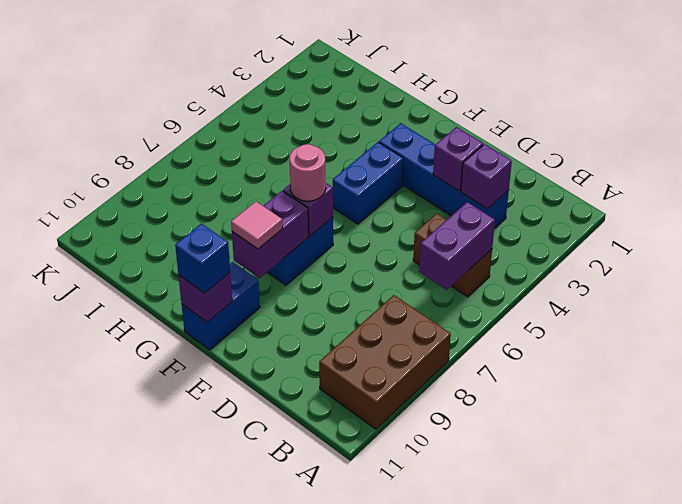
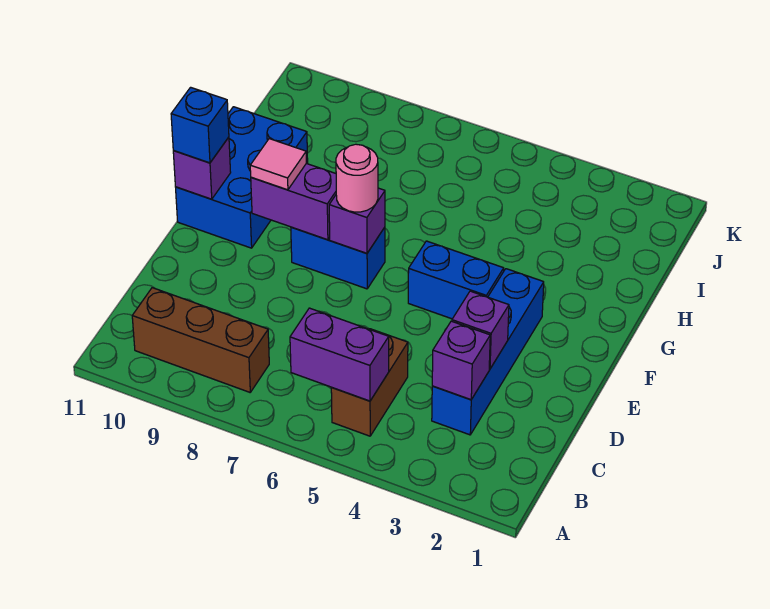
brown 2x3 brick [319,295,451,429] -> brown 1x3 brick [132,288,269,392]
blue 1x2 brick [182,262,260,350] -> blue 2x3 brick [176,107,308,248]

